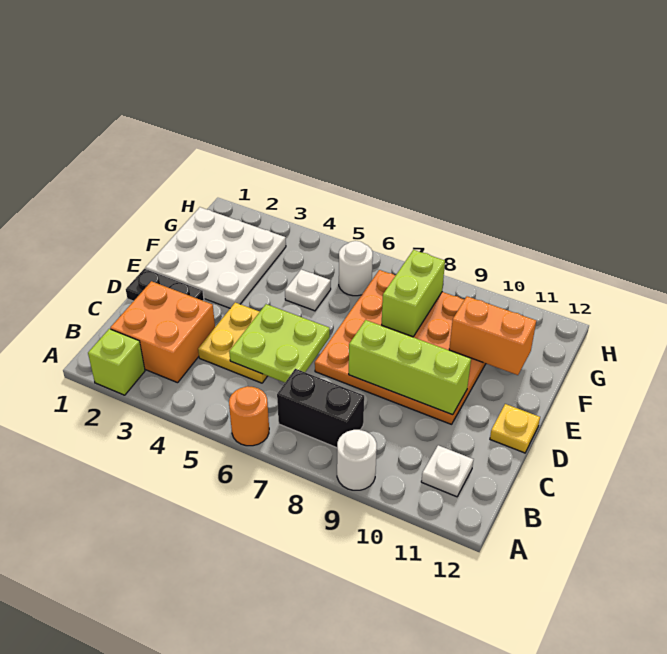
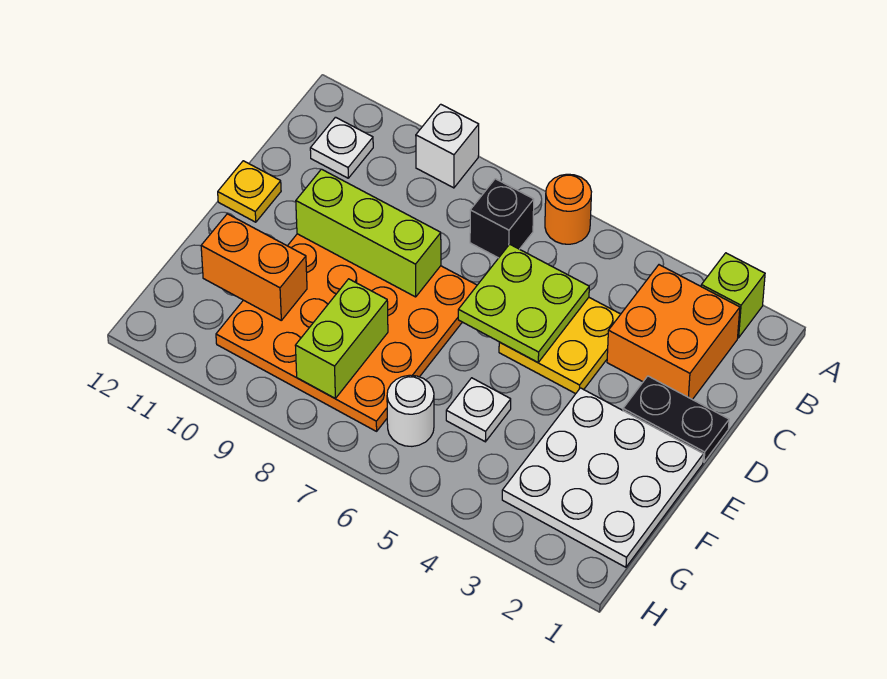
white 1x1 round brick [337,430,377,490] -> white 1x1 brick [416,104,479,188]
black 1x2 brick [277,369,364,448] -> black 1x1 brick [470,179,534,258]

